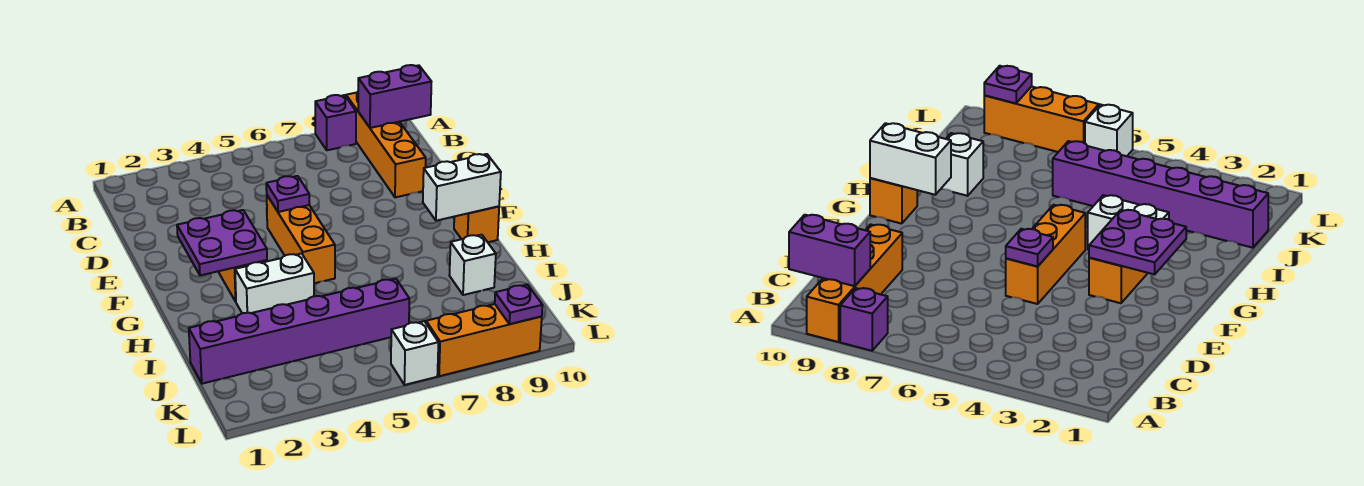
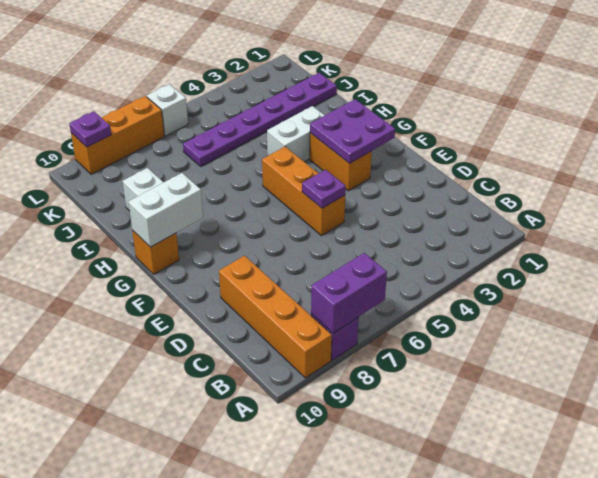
purple 1x2 brick [358,65,431,128] -> purple 1x2 brick moved to [311,253,387,333]
purple 1x6 brick [189,279,409,384] -> purple 1x6 plate [183,73,337,166]

